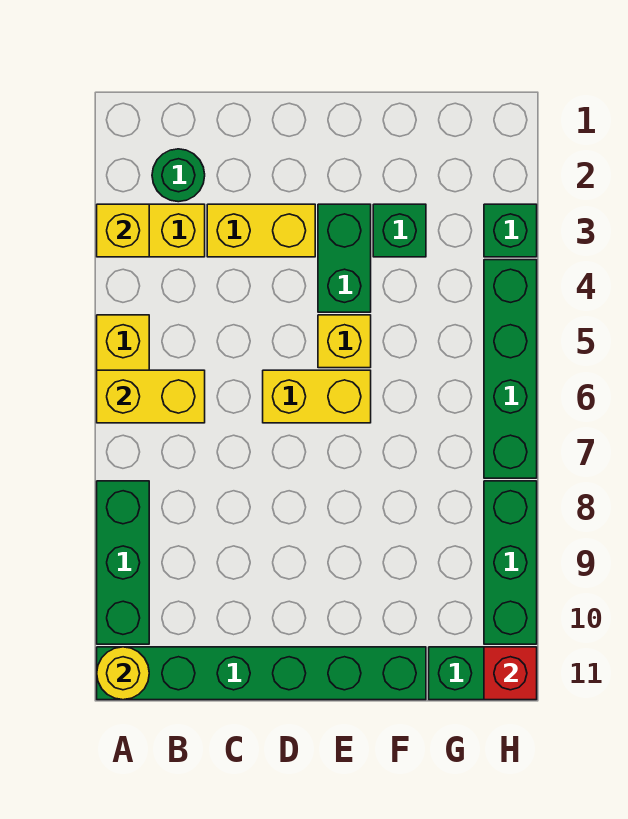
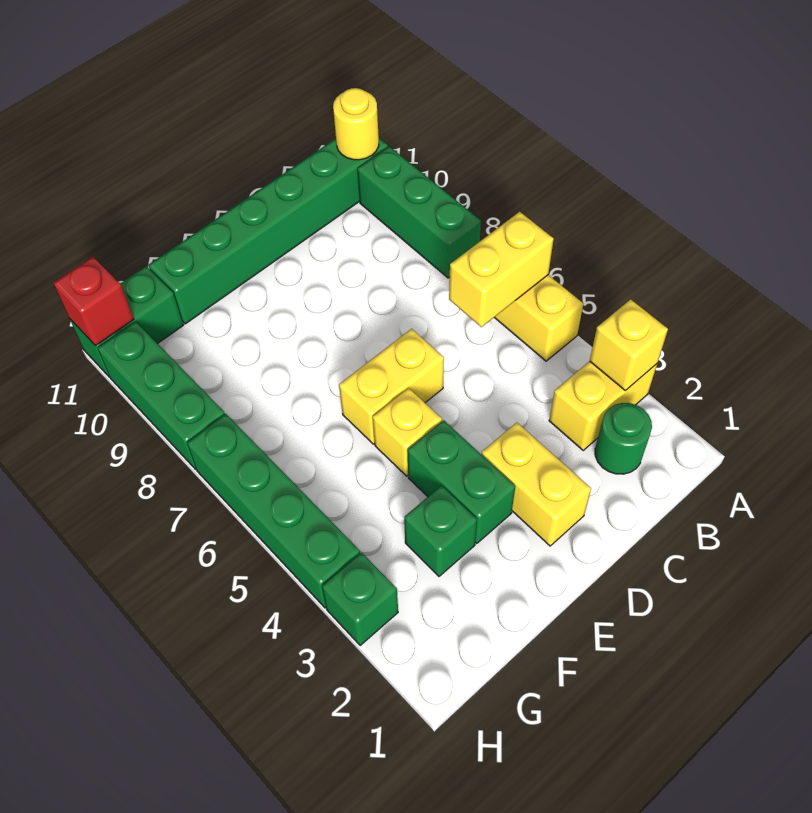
yellow 1x2 brick [207,204,315,257] -> yellow 1x2 brick turned to [481,423,591,546]

